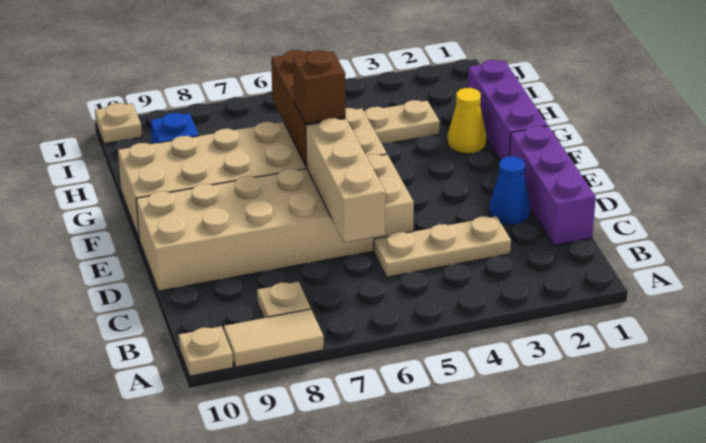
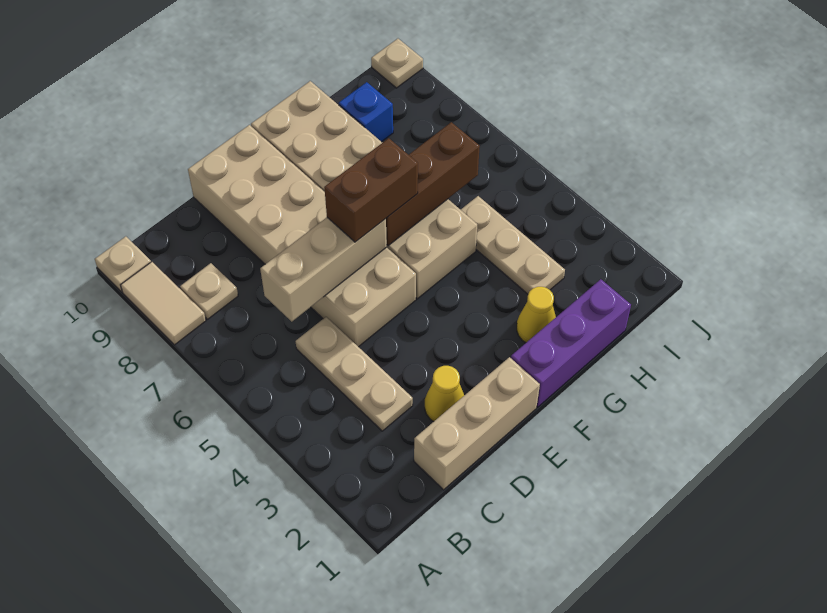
purple 1x3 brick [510,126,596,246] -> tan 1x3 brick [414,357,540,490]
blue 1x1 cone [489,156,530,225] -> yellow 1x1 cone [425,366,464,422]
brown 1x1 brick [293,50,346,124] -> brown 1x2 brick [324,138,418,242]

